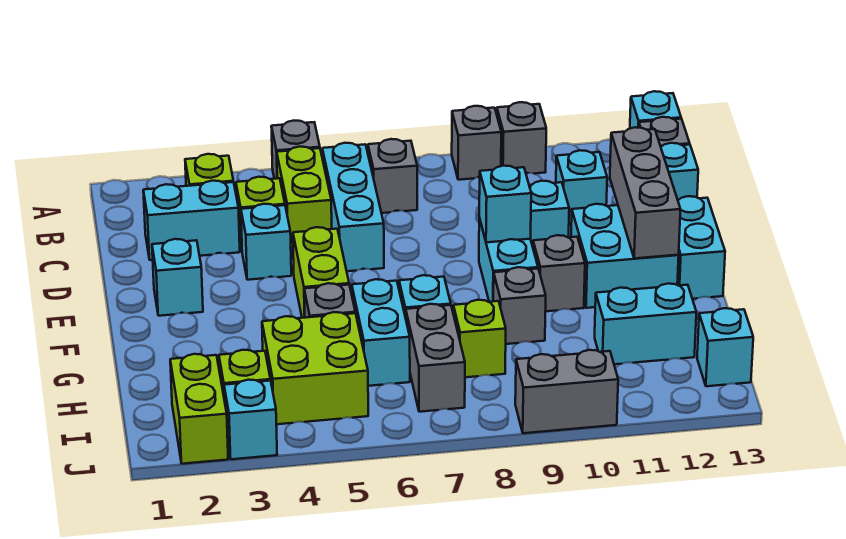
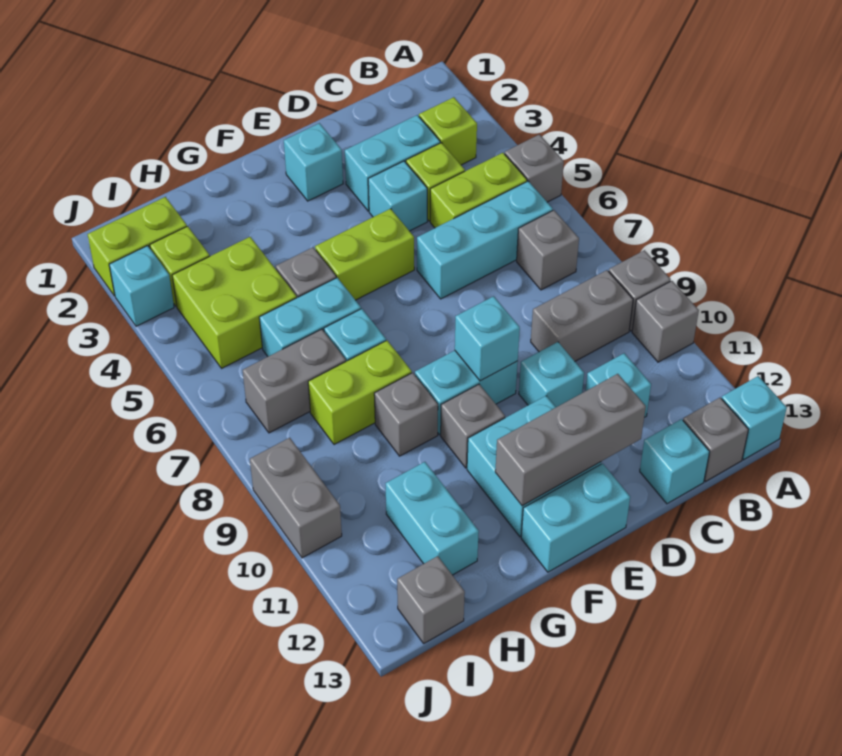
none -> grey 1x2 brick [531,270,633,361]
cyan 1x2 brick [143,181,240,260] -> cyan 1x2 brick turned to [345,115,440,211]
lime 1x1 brick [453,300,506,377] -> lime 1x2 brick [308,341,412,445]
cyan 1x1 brick [697,308,753,386] -> grey 1x1 brick [397,556,465,643]

